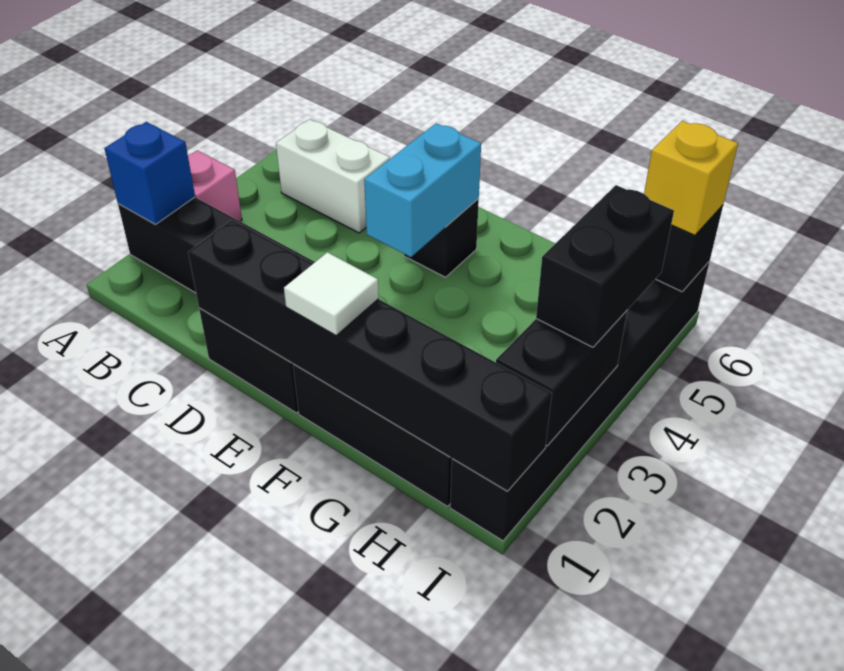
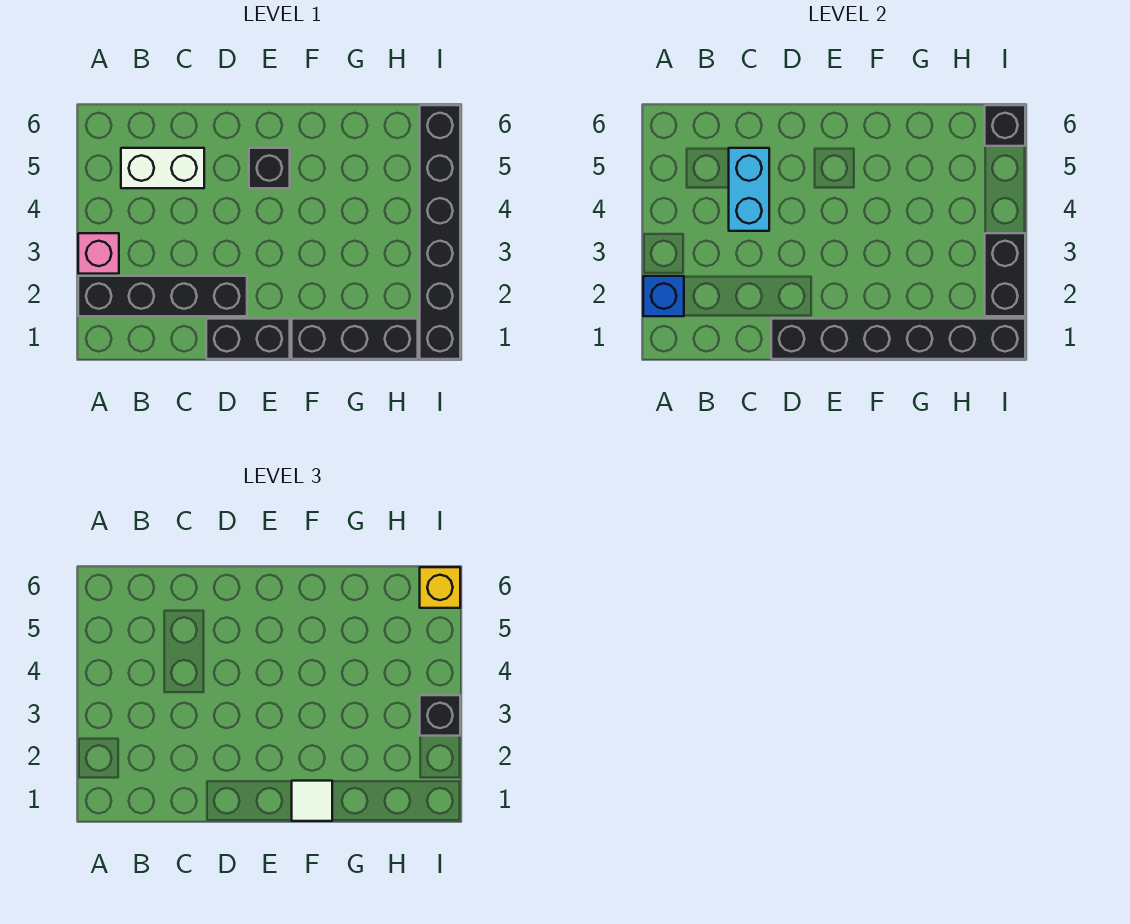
cyan 1x2 brick [364,123,481,257] -> cyan 1x2 brick moved to [729,148,769,231]
black 1x2 brick [536,185,674,347] -> black 1x1 brick [420,695,460,736]

